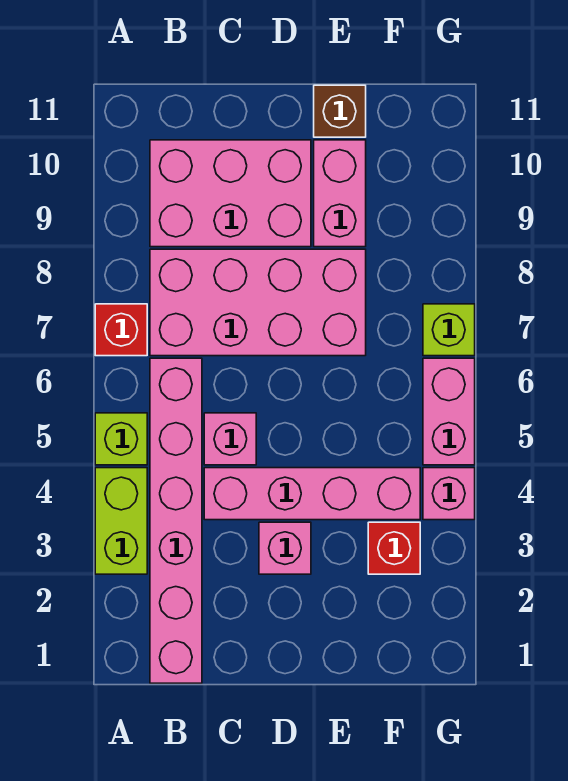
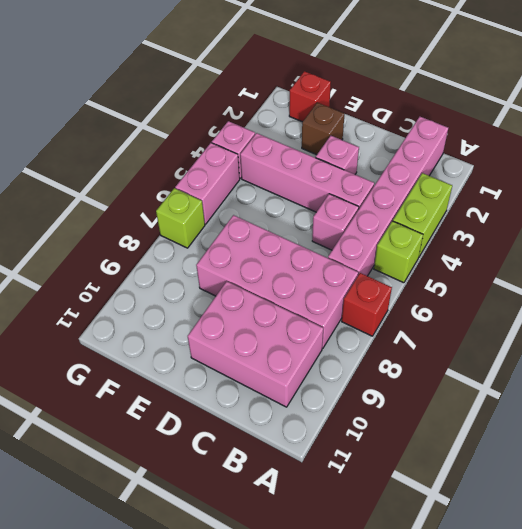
pink 1x2 brick [314,140,366,247] -> none
brown 1x1 brick [314,85,366,137] -> brown 1x1 brick moved to [302,103,344,155]
red 1x1 brick [368,522,420,574] -> red 1x1 brick moved to [289,71,331,122]

